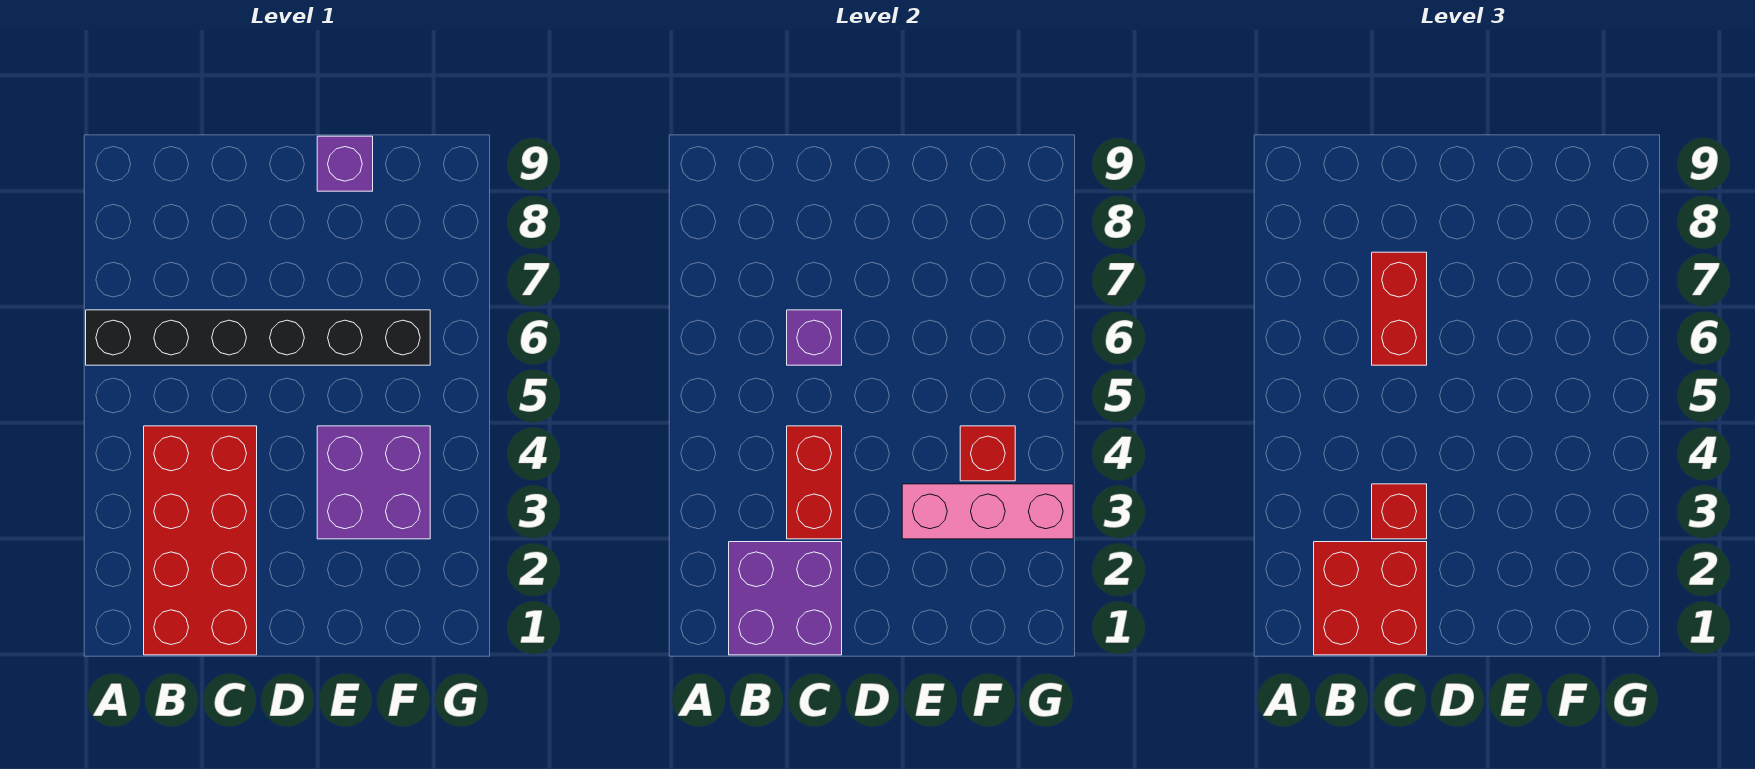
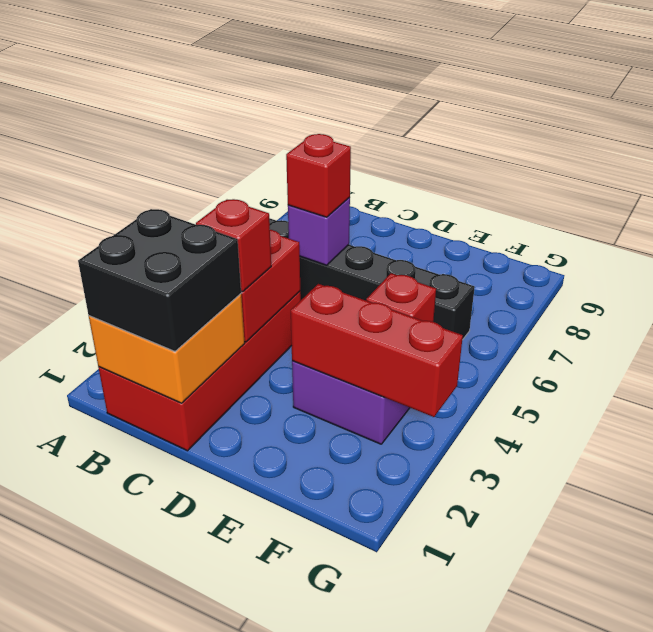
purple 2x2 brick [729,542,842,655] -> orange 2x2 brick [89,294,245,403]
red 2x2 brick [1314,542,1427,655] -> black 2x2 brick [78,209,241,351]
red 1x2 brick [1372,252,1427,365] -> red 1x1 brick [286,134,351,217]
pink 1x3 brick [902,484,1073,539] -> red 1x3 brick [291,284,463,417]
purple 1x1 brick [317,136,373,191] -> none

